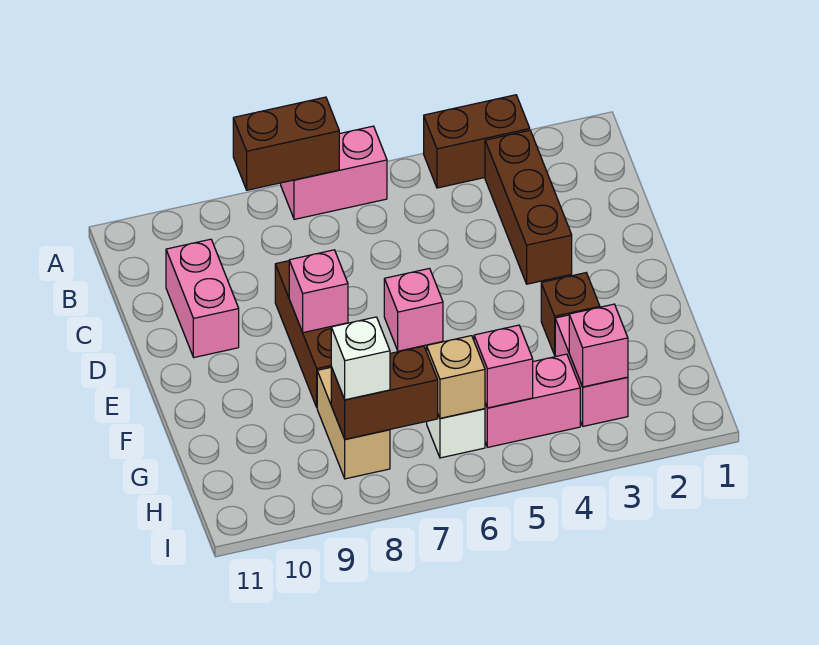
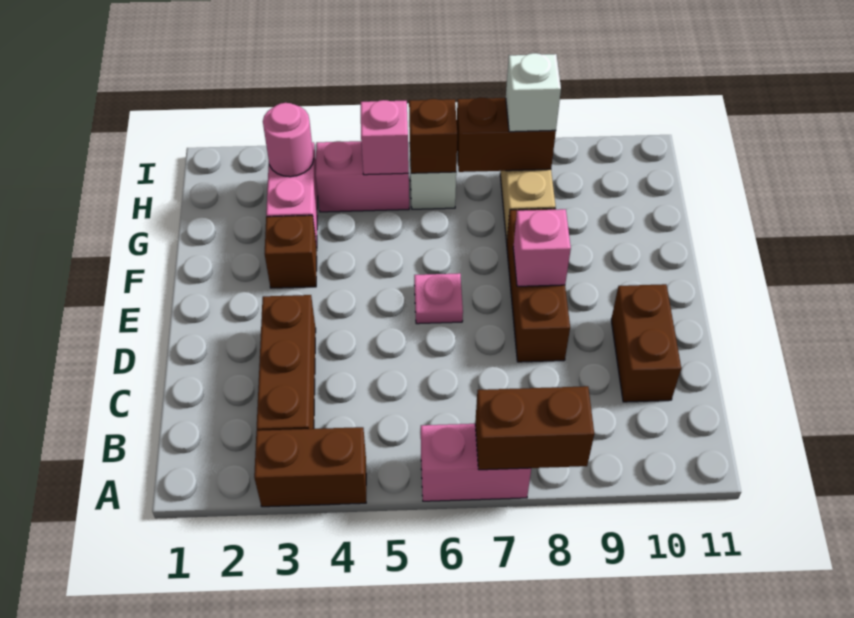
pink 1x2 brick [166,239,239,357] -> brown 1x2 brick [611,284,681,402]
pink 1x1 brick [384,268,443,351] -> pink 1x1 plate [414,273,463,324]
pink 1x1 brick [569,304,628,387] -> pink 1x1 round brick [263,103,314,177]
tan 1x1 brick [427,336,485,418] -> brown 1x1 brick [409,99,457,173]

